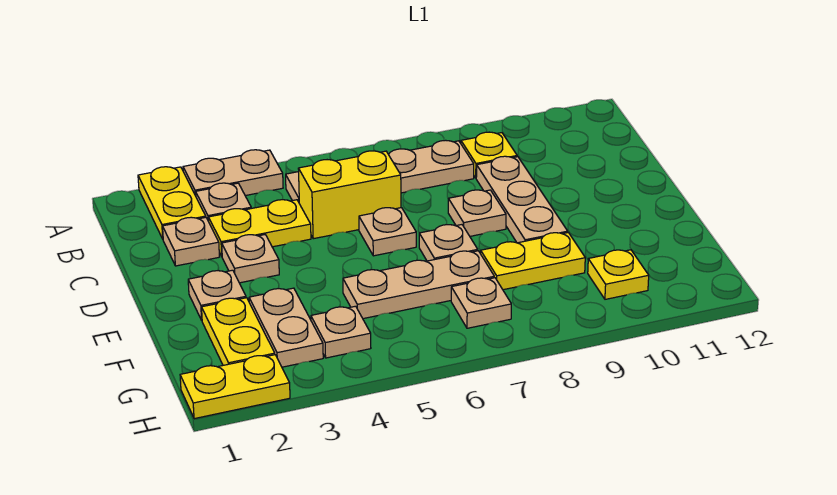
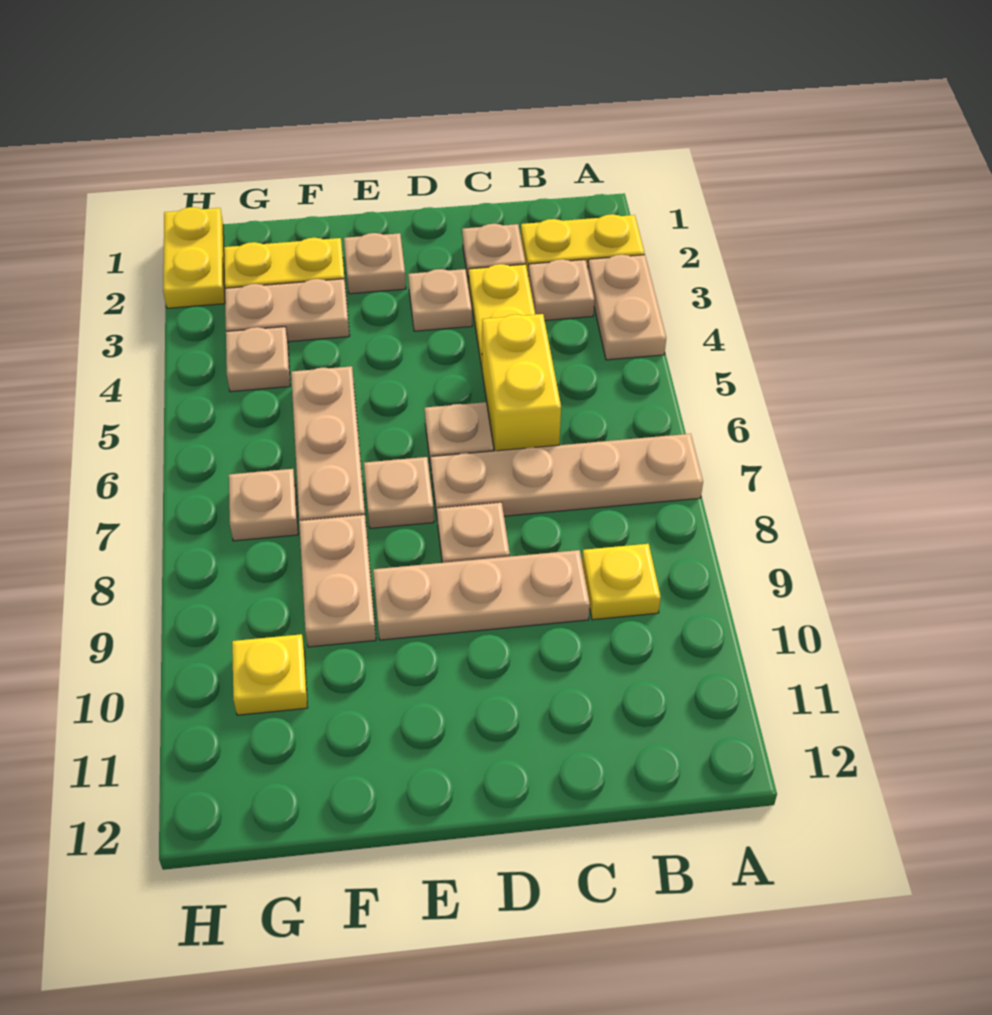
tan 1x4 plate [286,140,474,202] -> tan 1x4 plate turned to [431,434,703,516]
yellow 1x2 plate [481,233,585,290] -> tan 1x2 plate [299,515,376,647]

